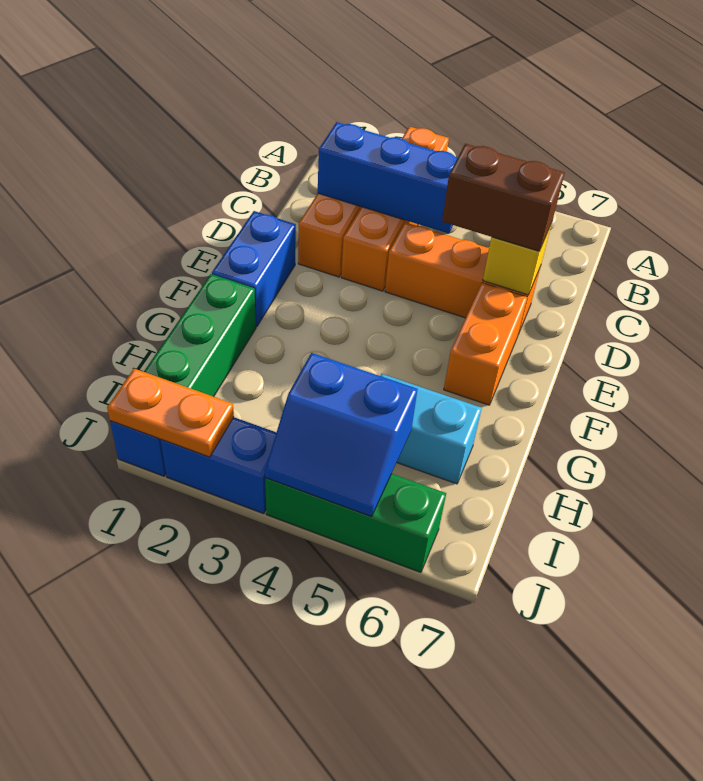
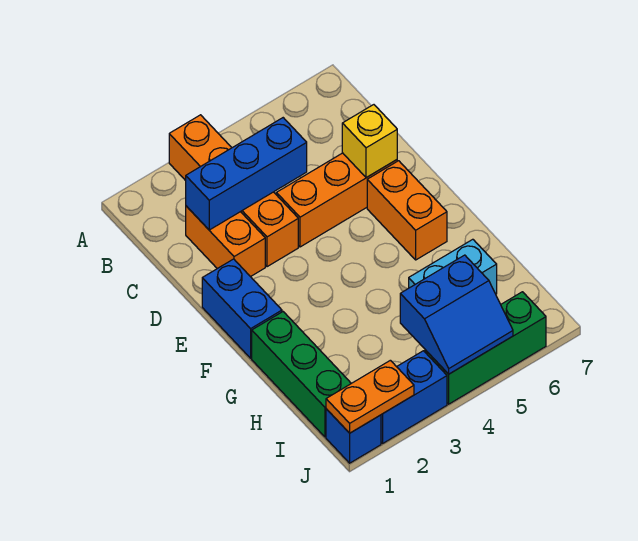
brown 1x2 brick [442,144,565,251] -> none

